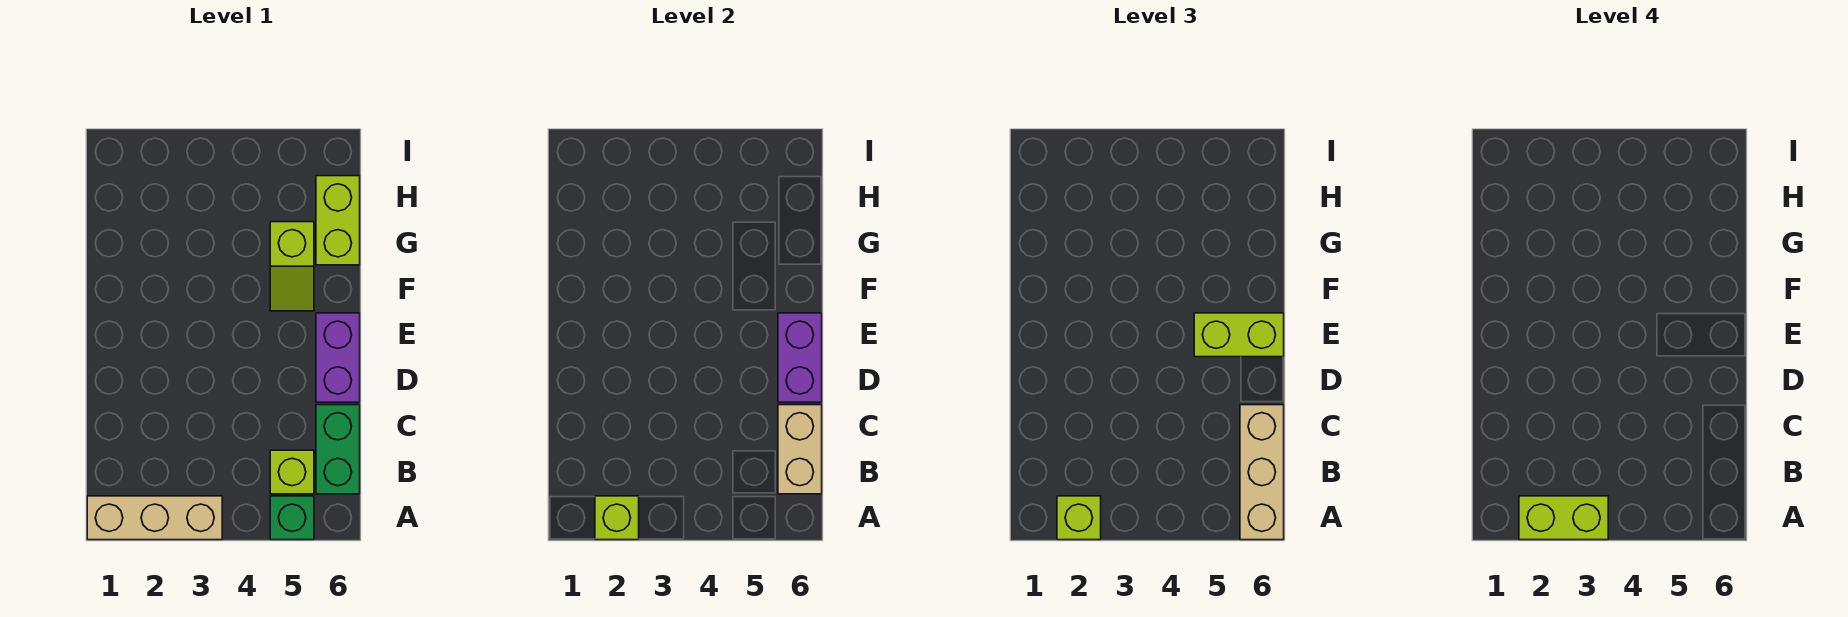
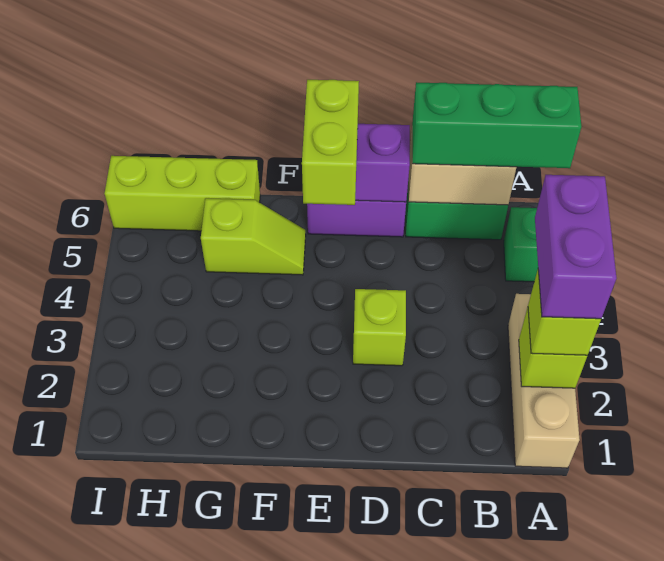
lime 1x2 brick [1519,496,1608,540] -> purple 1x2 brick [535,175,616,319]
tan 1x3 brick [1240,405,1284,540] -> green 1x3 brick [412,82,582,168]
lime 1x1 brick [270,450,314,494] -> lime 1x1 brick moved to [353,289,406,366]
lime 1x2 brick [316,176,360,265] -> lime 1x3 brick [104,156,260,231]

